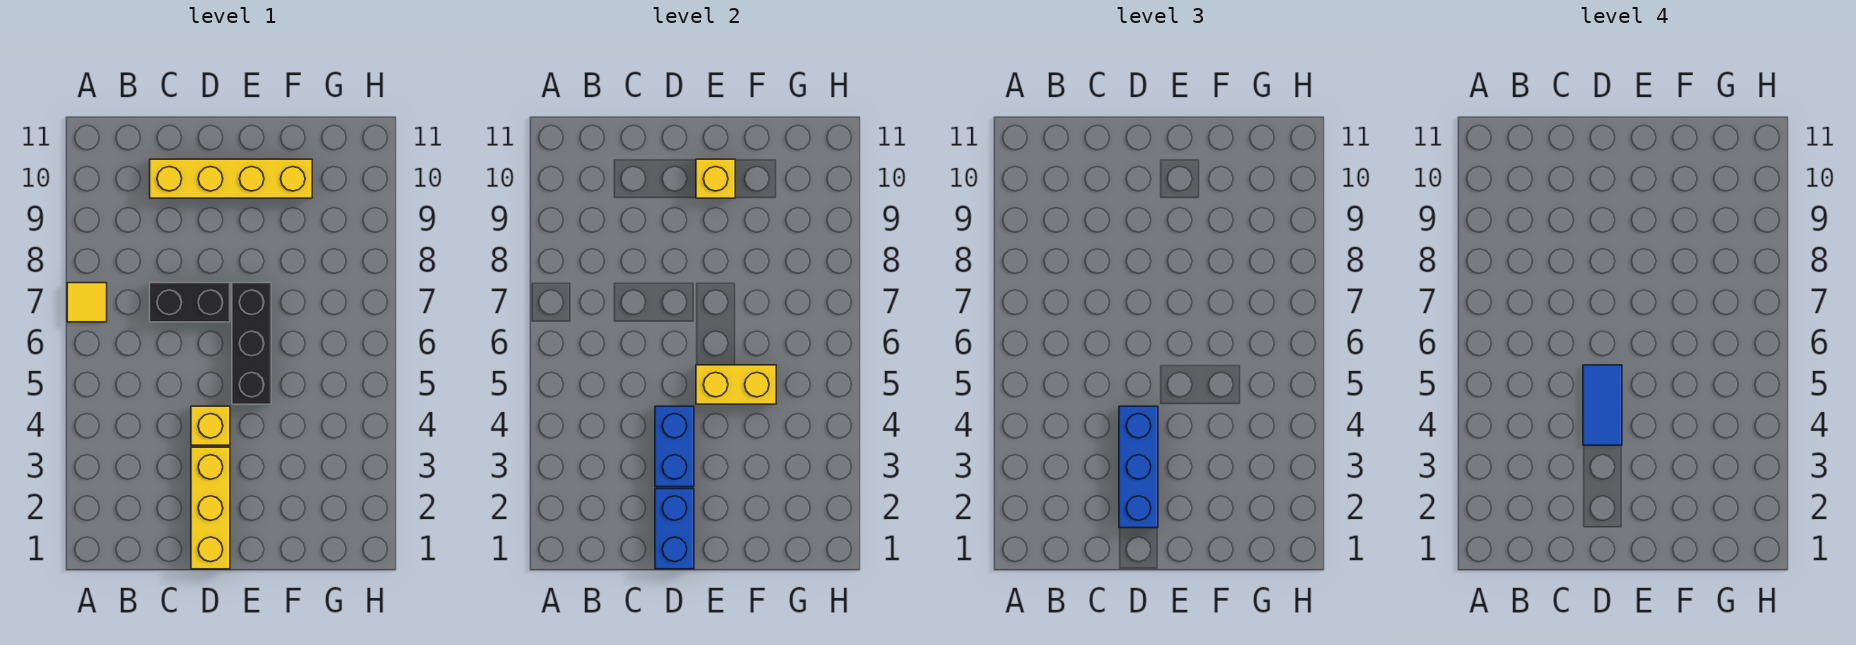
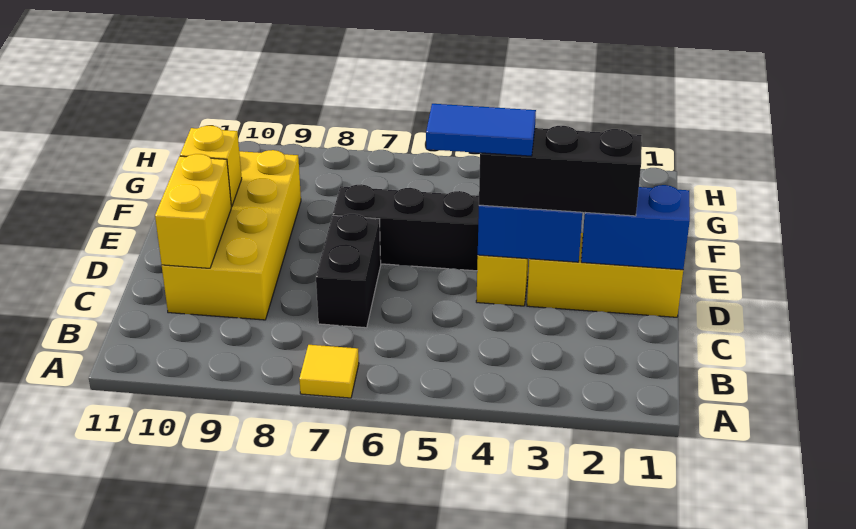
yellow 1x4 brick [150,159,312,198] -> yellow 2x4 brick [162,150,301,320]
blue 1x3 brick [1119,406,1158,528] -> black 1x3 brick [479,126,642,216]
yellow 1x2 brick [696,365,776,404] -> yellow 1x2 brick moved to [155,154,231,268]

